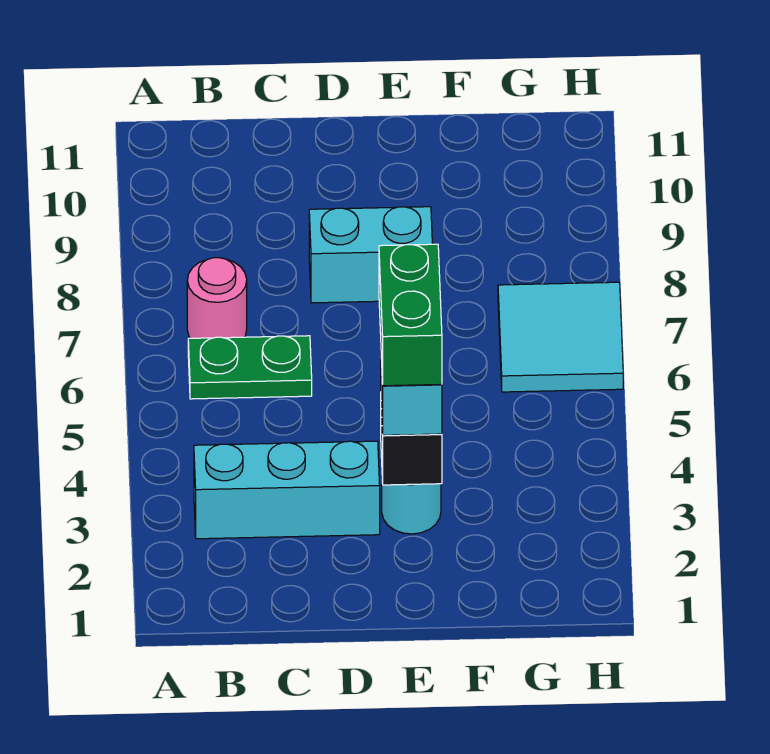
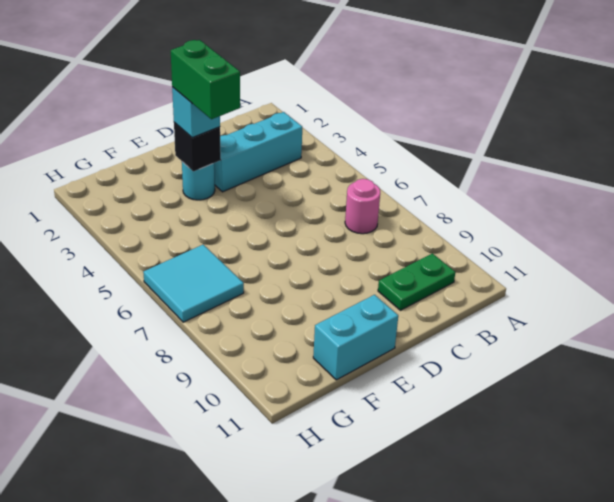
green 1x2 plate [188,336,312,399] -> green 1x2 plate moved to [378,253,455,310]
cyan 1x2 brick [309,207,432,303] -> cyan 1x2 brick moved to [313,295,398,380]

